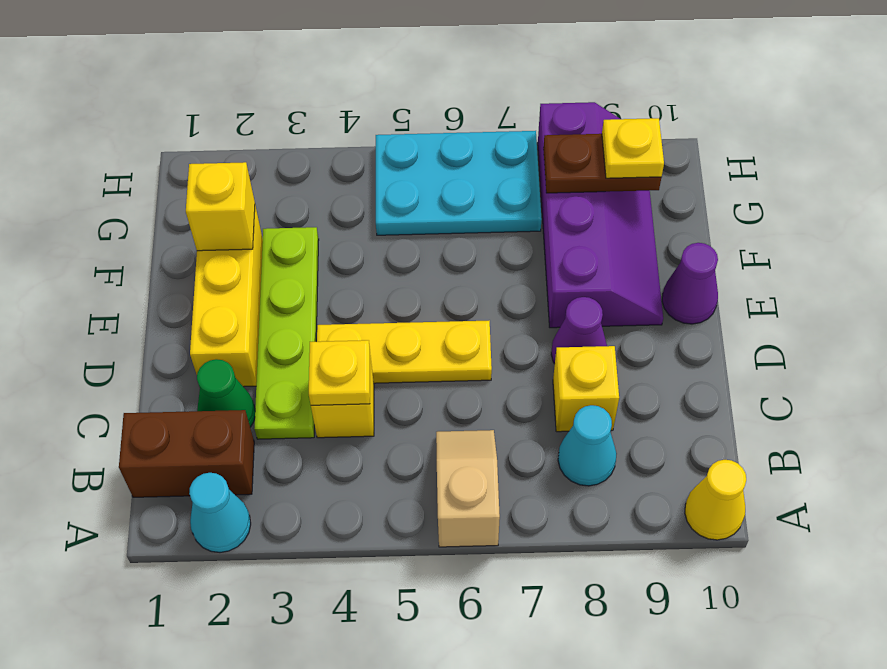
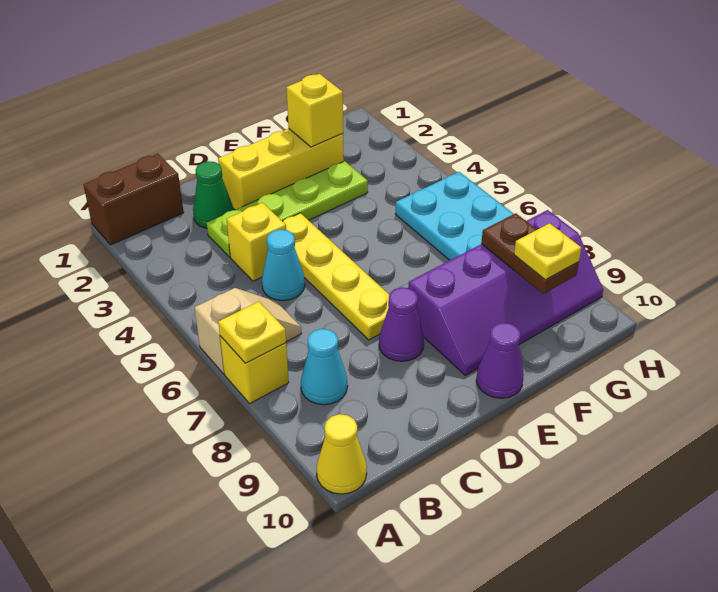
cyan 1x1 cone [189,473,251,552] -> cyan 1x1 cone moved to [262,229,305,301]
brown 1x2 brick [119,410,254,497] -> brown 1x2 brick turned to [83,154,184,245]
yellow 1x1 plate [309,340,370,405] -> yellow 1x1 plate moved to [218,302,286,363]
yellow 1x1 brick [553,346,619,432] -> yellow 1x1 brick moved to [220,336,289,404]
yellow 1x3 plate [317,321,492,383] -> yellow 1x4 plate [283,213,389,340]

